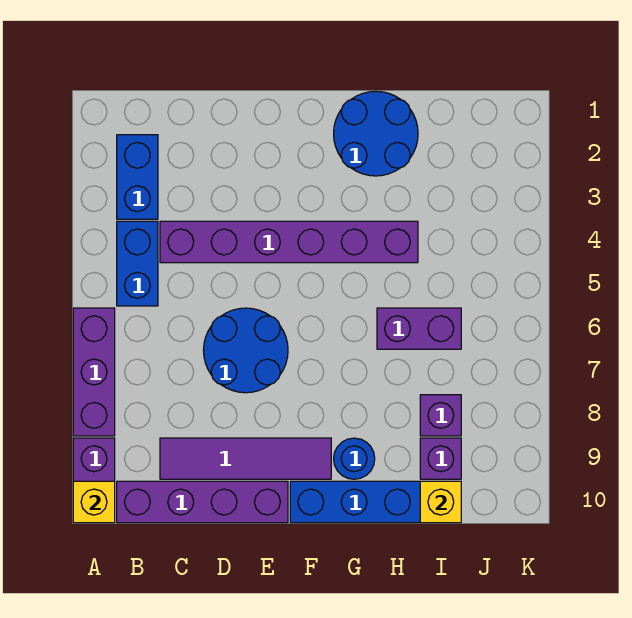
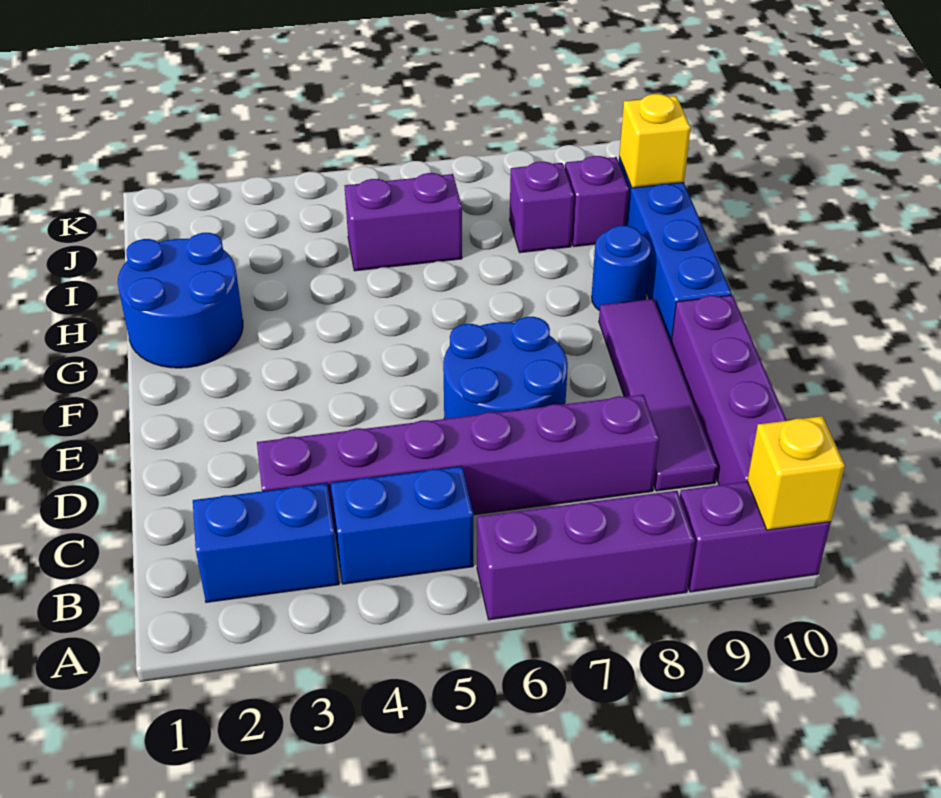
purple 1x6 brick [160,221,418,263] -> purple 1x6 brick turned to [257,395,659,533]
purple 1x2 brick [377,308,461,349] -> purple 1x2 brick turned to [345,173,462,271]

